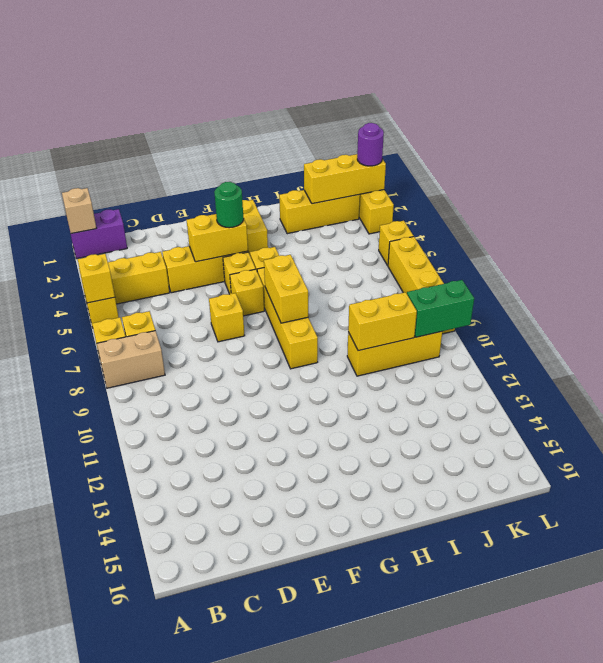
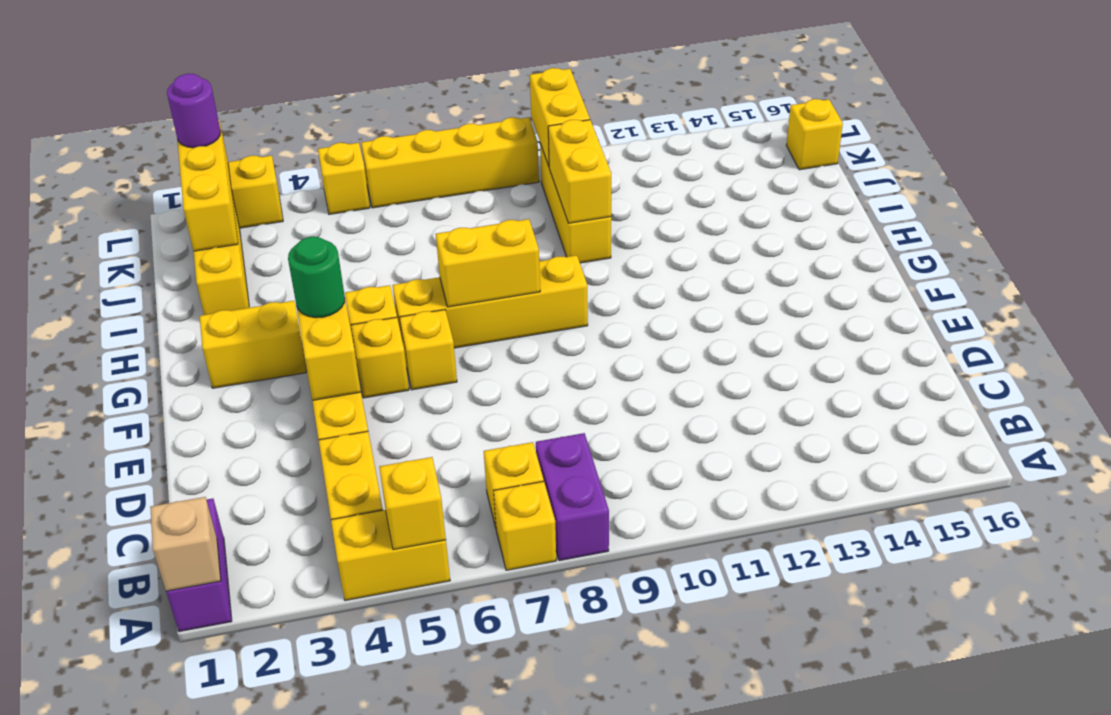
tan 1x2 brick [97,331,165,388] -> purple 1x2 brick [536,433,609,561]
yellow 1x1 brick [209,293,245,342] -> yellow 1x1 brick moved to [786,99,843,170]
green 1x2 brick [407,280,474,337] -> yellow 1x2 brick [530,68,590,167]

